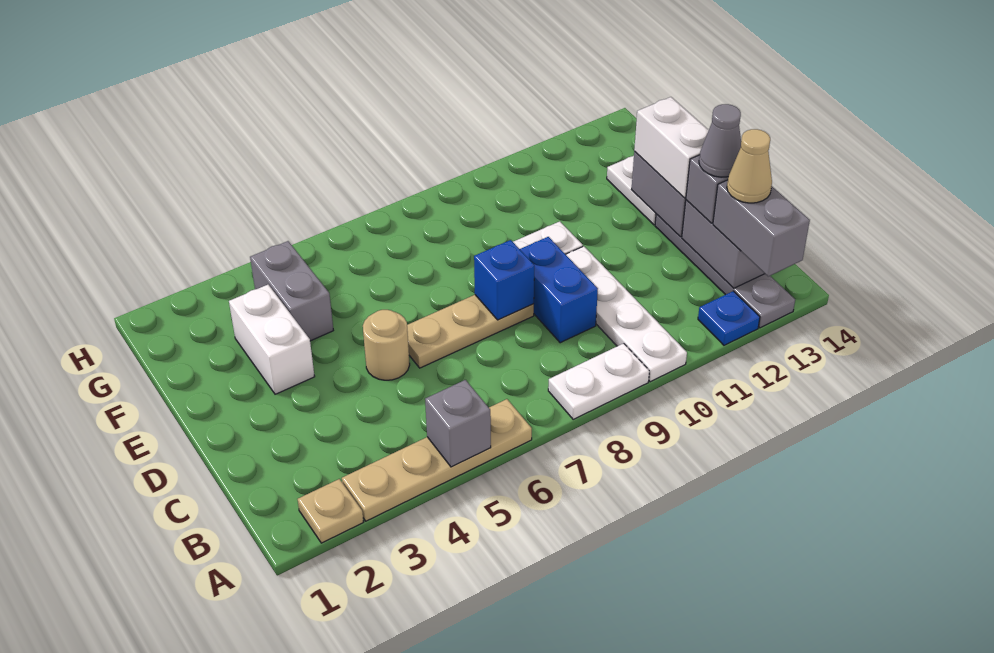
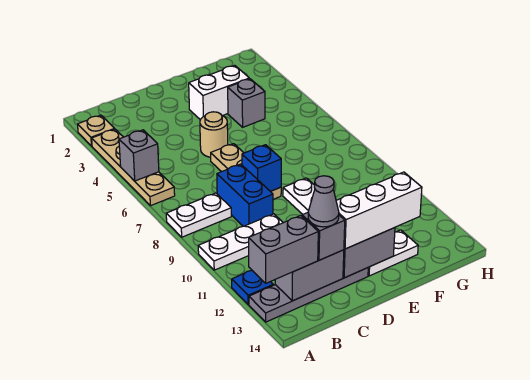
white 1x2 plate [548,343,649,419] -> white 1x2 plate turned to [166,193,231,237]
white 1x4 plate [566,246,687,382] -> white 1x3 plate [198,214,283,270]
tan 1x1 cone [727,129,772,203] -> none
blue 1x2 brick [520,237,598,343] -> blue 1x2 brick turned to [217,164,273,226]
white 1x2 brick [634,97,709,198] -> white 1x3 brick [336,172,422,249]
grey 1x2 brick [250,241,333,341] -> grey 1x1 brick [228,79,265,127]

